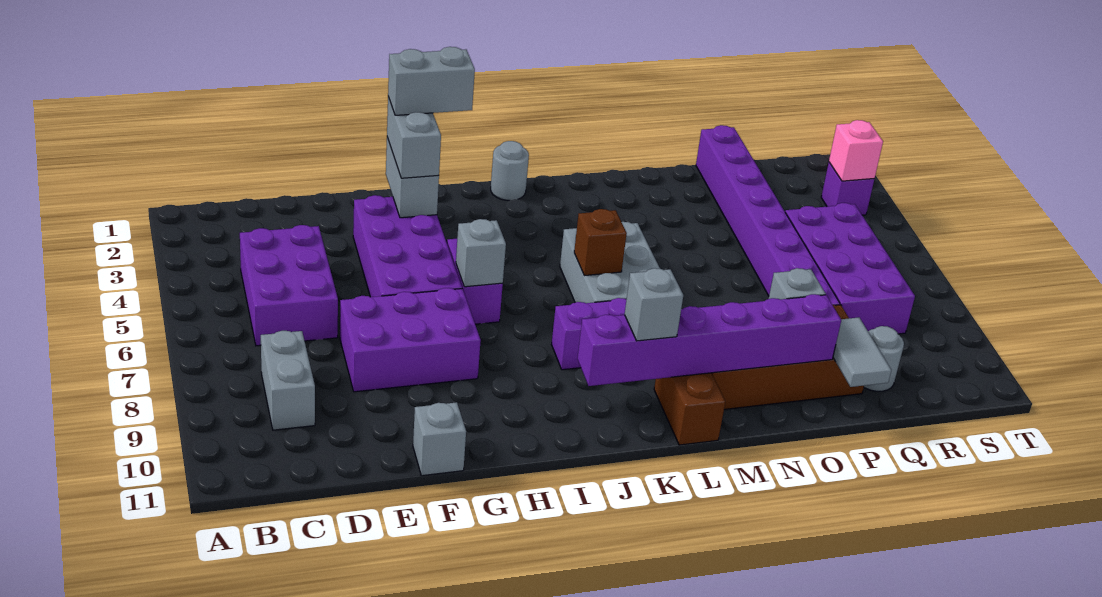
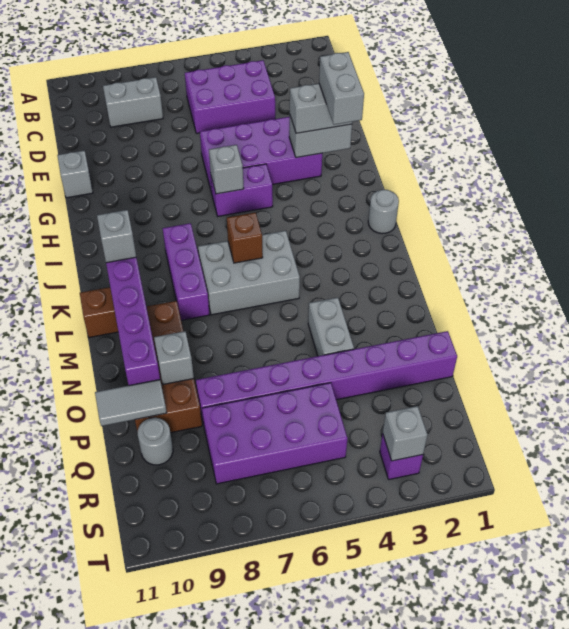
purple 2x3 brick [340,288,481,392] -> none
none -> grey 1x2 brick [308,297,354,356]
pink 1x1 brick [829,120,883,181] -> grey 1x1 brick [383,406,428,461]

